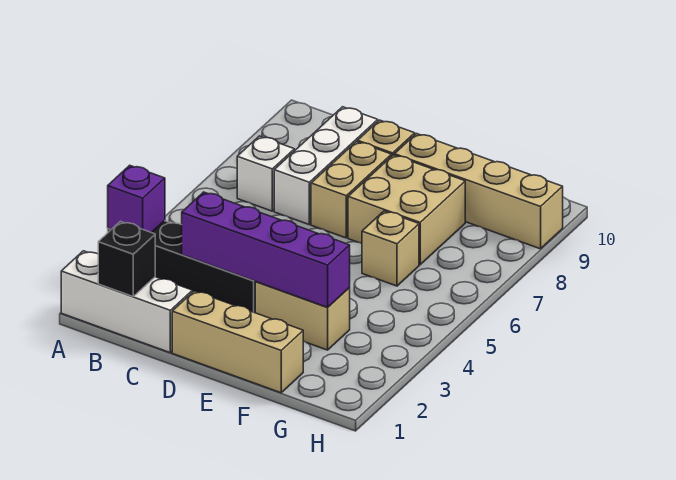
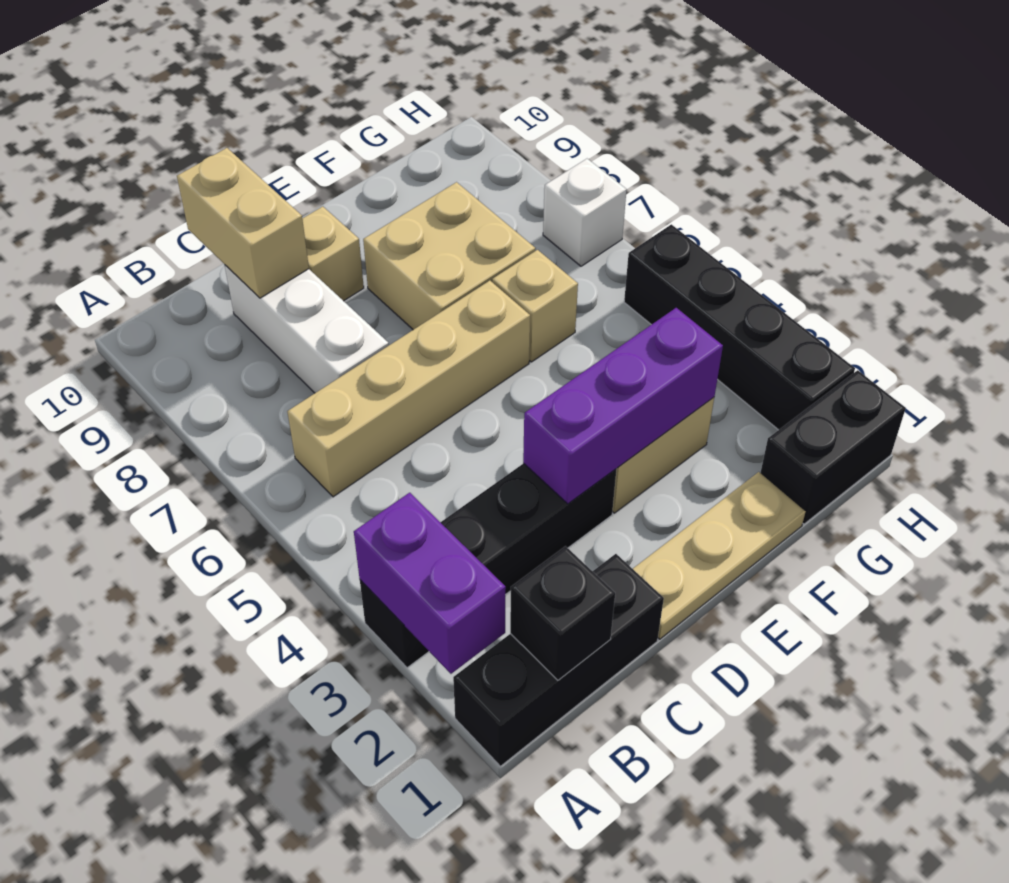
white 1x3 brick [61,251,192,353] -> black 1x3 brick [453,554,664,766]
purple 1x1 brick [108,165,165,233] -> purple 1x2 brick [354,493,506,674]
white 1x1 brick [237,136,294,211] -> white 1x1 brick moved to [543,159,627,266]
purple 1x4 brick [182,192,350,307] -> purple 1x3 brick [523,308,723,504]
tan 1x3 brick [172,291,303,393] -> tan 1x3 plate [633,472,806,639]
tan 1x2 brick [311,142,392,238] -> tan 1x2 brick moved to [177,148,309,298]
tan 1x4 brick [394,134,563,249] -> tan 1x4 brick moved to [287,281,530,497]
none -> black 1x2 brick [761,370,906,524]
none -> black 1x4 brick [624,224,855,430]

